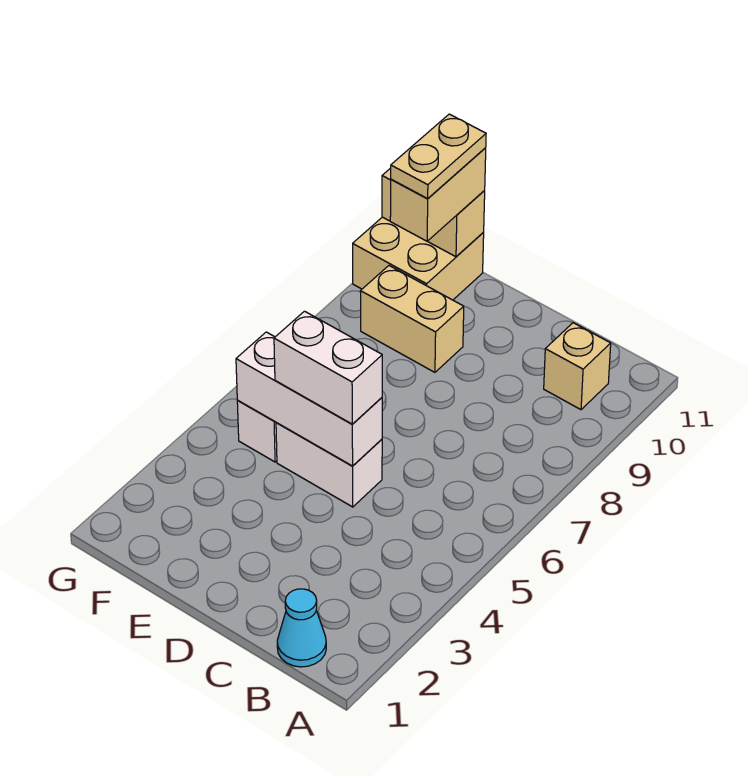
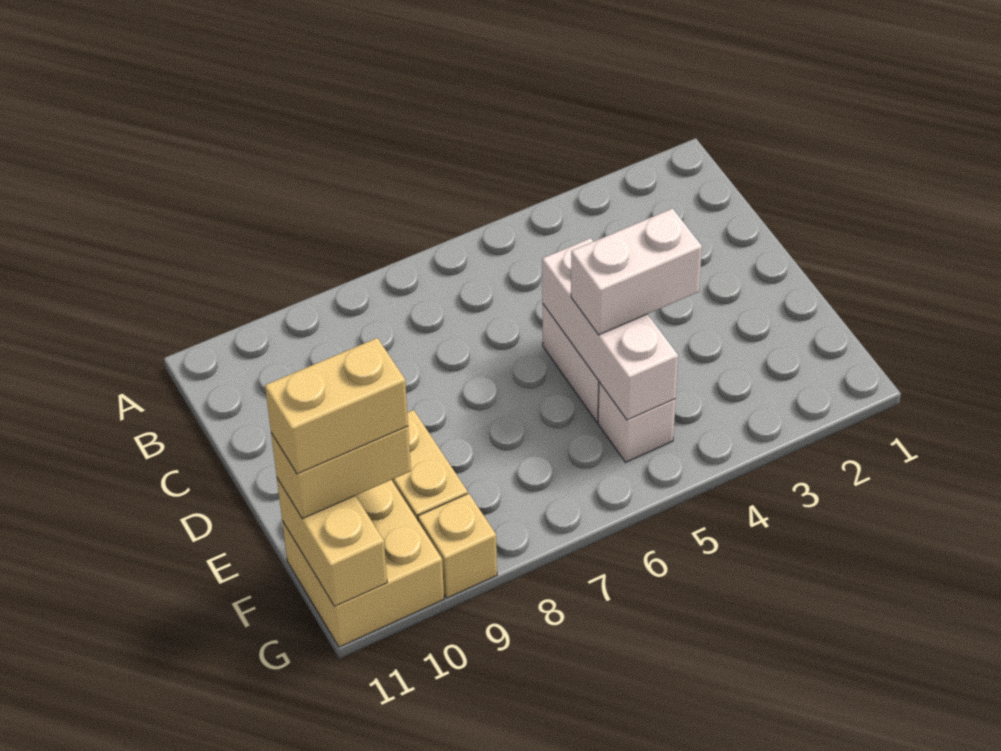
cyan 1x1 cone [277,589,326,667] -> none
tan 1x1 brick [544,323,611,410] -> tan 1x1 brick moved to [418,493,497,598]
white 1x2 brick [274,311,382,424] -> white 1x2 brick turned to [571,209,702,335]
tan 1x2 plate [391,114,486,198] -> tan 1x2 brick [265,338,408,474]

